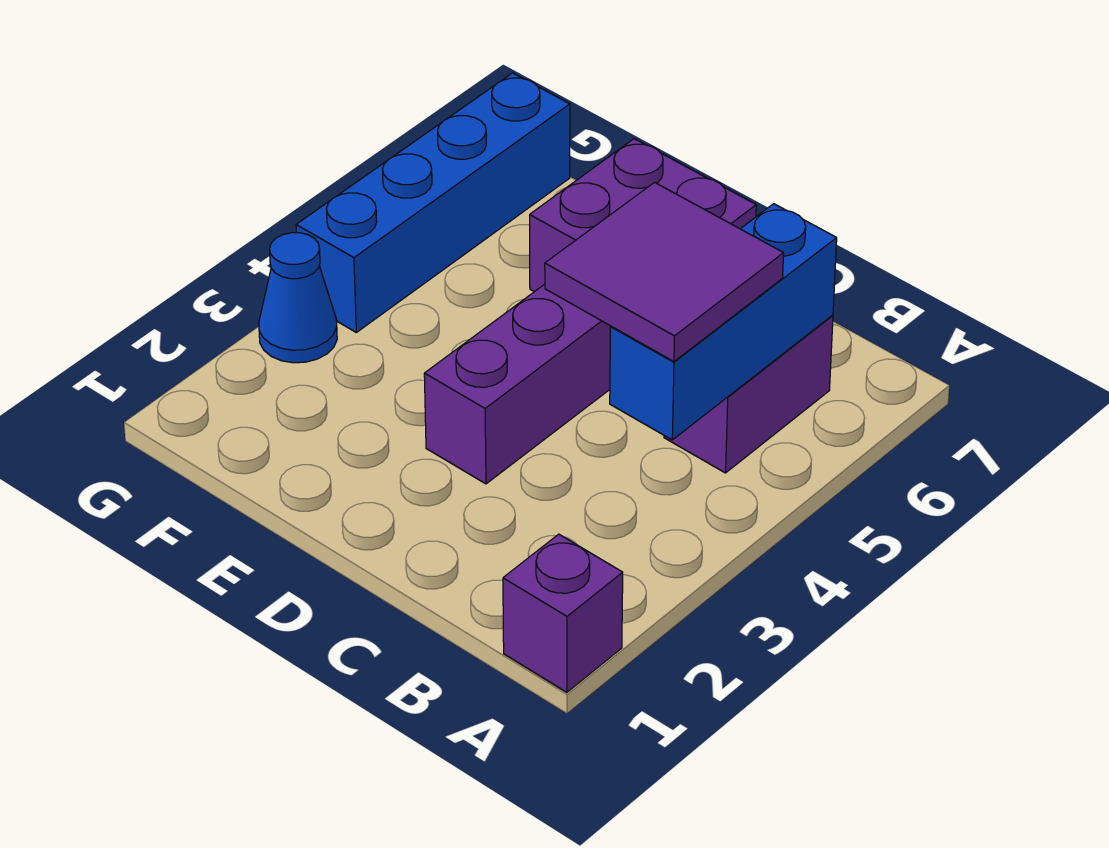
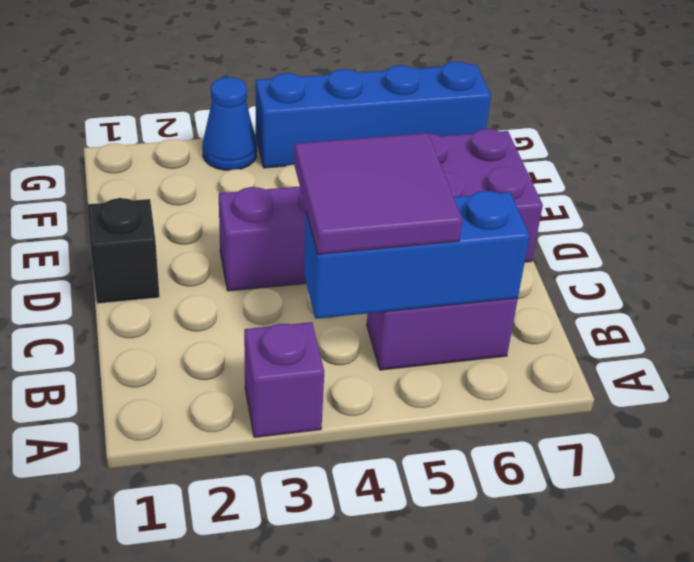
purple 1x1 brick [503,534,623,692] -> purple 1x1 brick moved to [244,322,324,438]
none -> black 1x1 brick [87,198,160,304]

